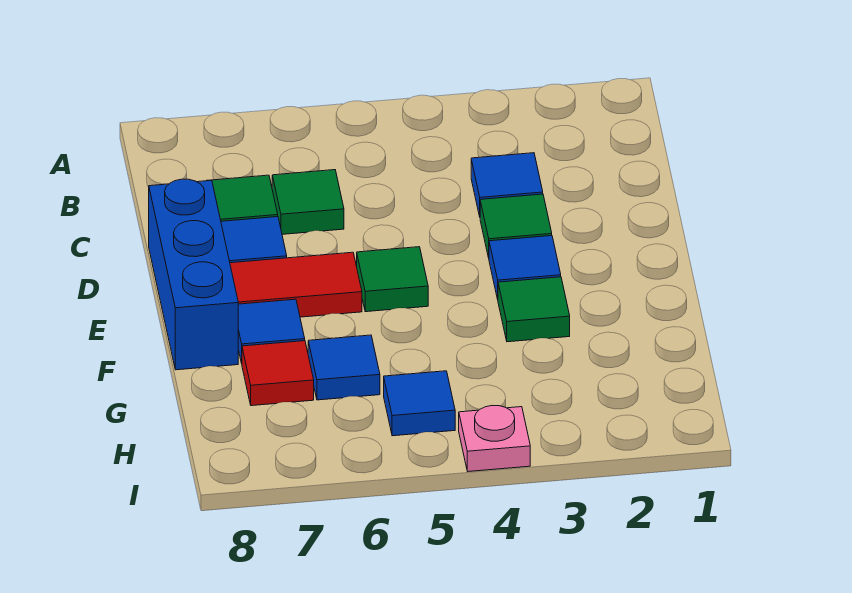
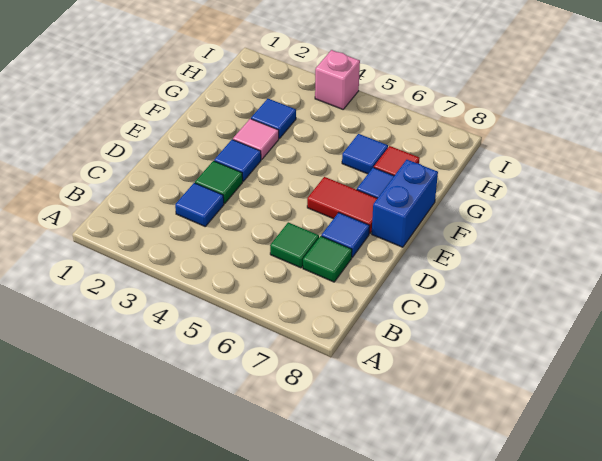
blue 1x3 brick [149,179,238,370] -> blue 1x2 brick [372,160,438,247]
green 1x1 tile [357,247,428,312] -> none
green 1x1 tile [498,277,570,342] -> pink 1x1 tile [233,119,279,160]
blue 1x1 tile [384,371,455,436] -> blue 1x1 tile moved to [251,99,296,139]
pink 1x1 plate [459,406,530,472] -> pink 1x1 brick [315,50,360,109]

